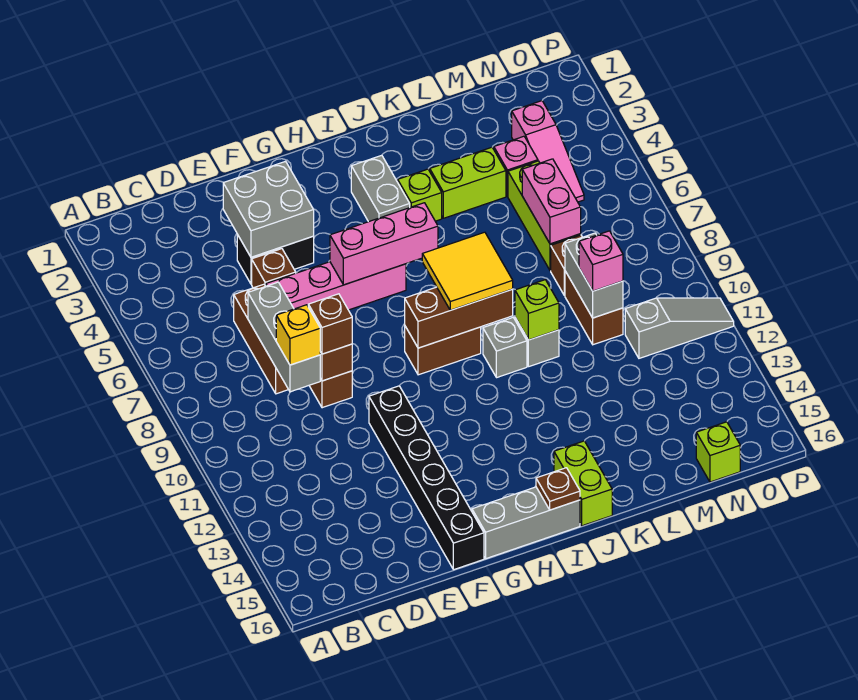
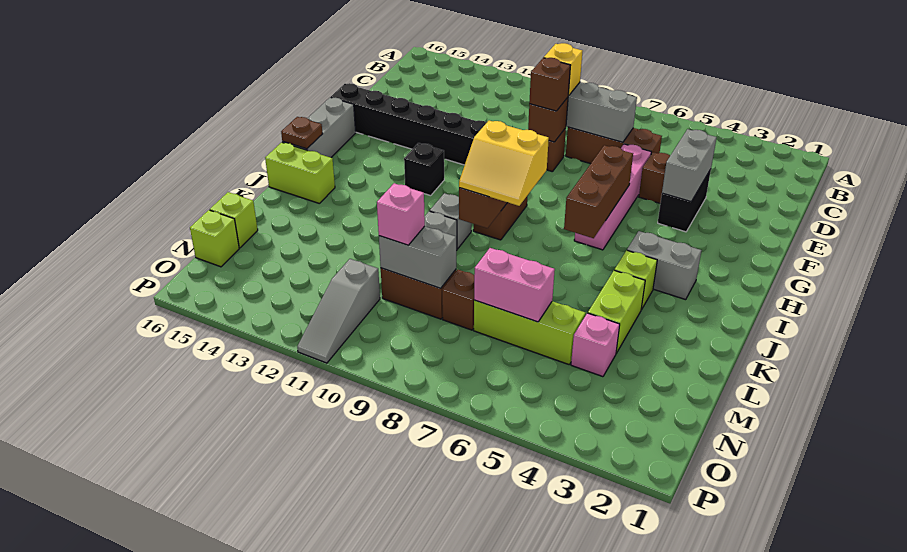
grey 2x2 brick [223,161,314,257] -> grey 1x2 brick [662,129,717,202]
pink 1x3 brick [330,203,438,285] -> brown 1x3 brick [564,145,633,238]
none -> black 1x1 brick [404,143,444,196]
yellow 2x2 tile [422,232,513,310] -> yellow 2x2 slope [459,121,549,206]
lime 1x1 brick [515,280,559,340] -> lime 1x1 brick moved to [210,192,258,248]
pink 1x3 slope [512,101,584,202] -> none

